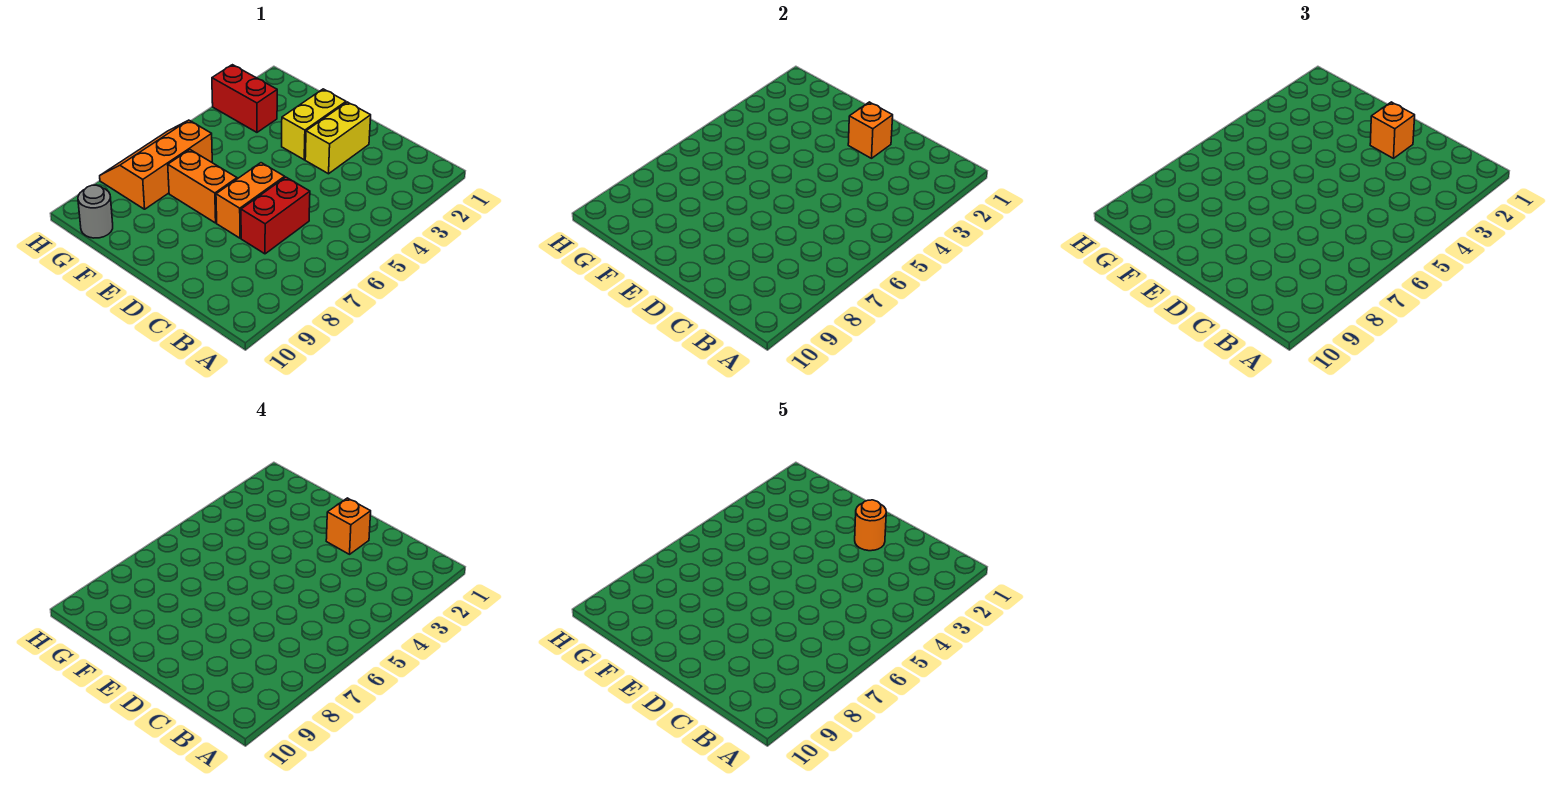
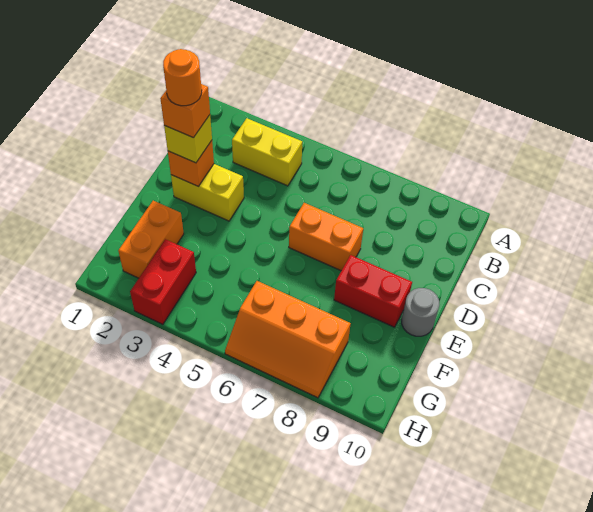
red 1x2 brick [241,177,310,254] -> red 1x2 brick moved to [334,255,412,327]
orange 1x1 brick [1370,102,1415,158] -> yellow 1x1 brick [164,115,212,163]
yellow 1x2 brick [282,89,346,160] -> yellow 1x2 brick moved to [232,118,302,186]
orange 1x2 brick [168,150,237,223] -> orange 1x2 brick moved to [118,201,184,278]
grey 1x1 round brick [78,185,113,238] -> grey 1x1 round brick moved to [401,288,439,336]

